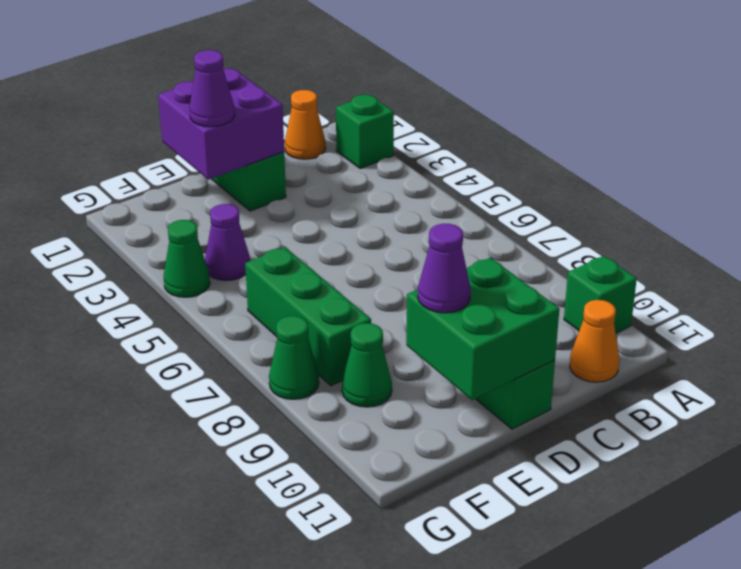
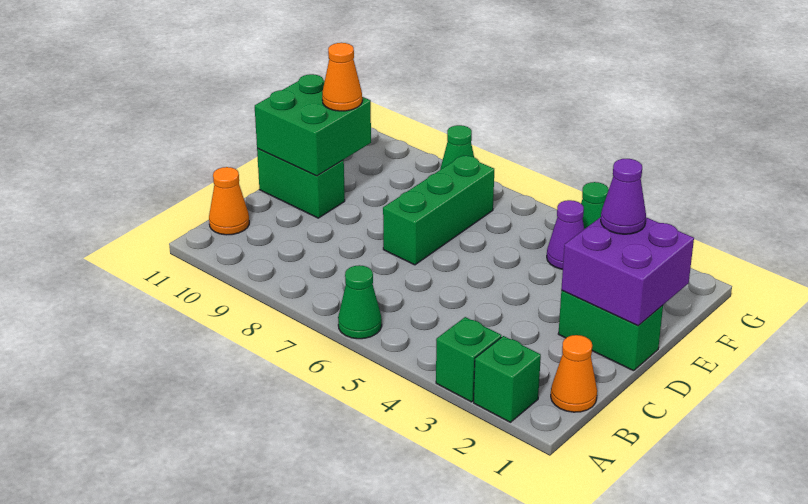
green 1x1 brick [564,256,637,333] -> green 1x1 brick moved to [436,317,501,402]
purple 1x1 cone [418,224,471,313] -> orange 1x1 cone [322,43,362,111]
green 1x3 brick [245,247,371,386] -> green 1x3 brick turned to [383,155,494,265]
green 1x1 cone [342,323,392,407] -> green 1x1 cone moved to [338,265,382,339]

